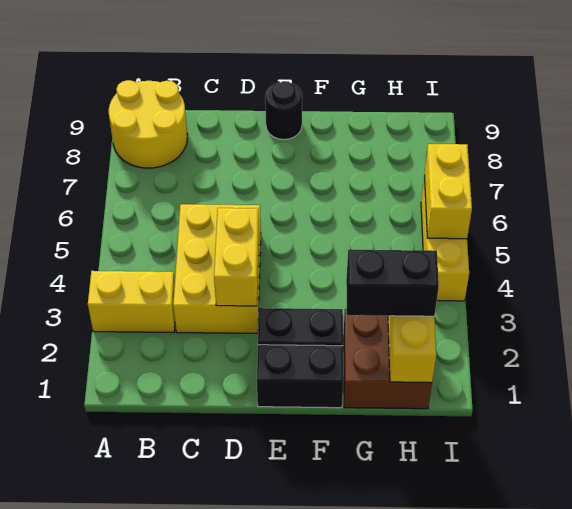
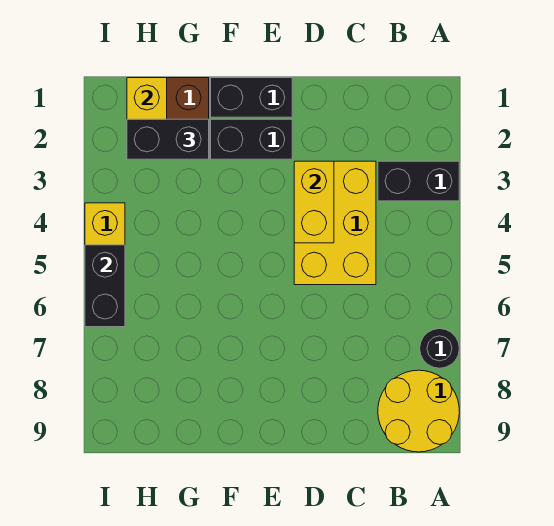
yellow 1x2 brick [88,271,175,333] -> black 1x2 brick [378,161,459,201]
black 1x1 round brick [265,82,302,140] -> black 1x1 round brick moved to [420,329,459,368]
yellow 1x2 brick [424,144,472,239] -> black 1x2 brick [85,245,125,327]

